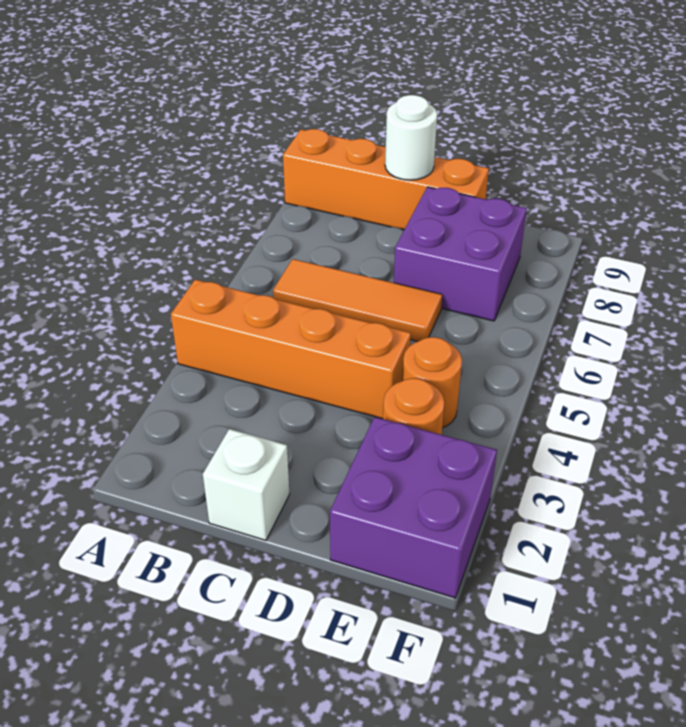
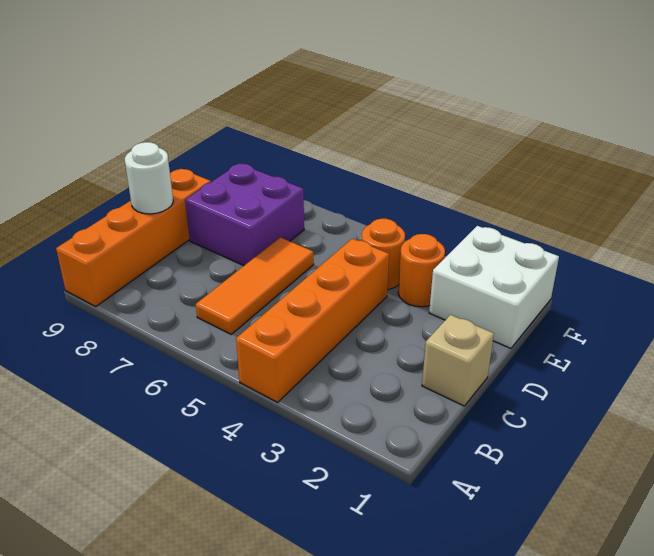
white 1x1 brick [203,429,290,541] -> tan 1x1 brick [422,315,494,406]
purple 2x2 brick [330,417,497,598] -> white 2x2 brick [429,226,559,348]

